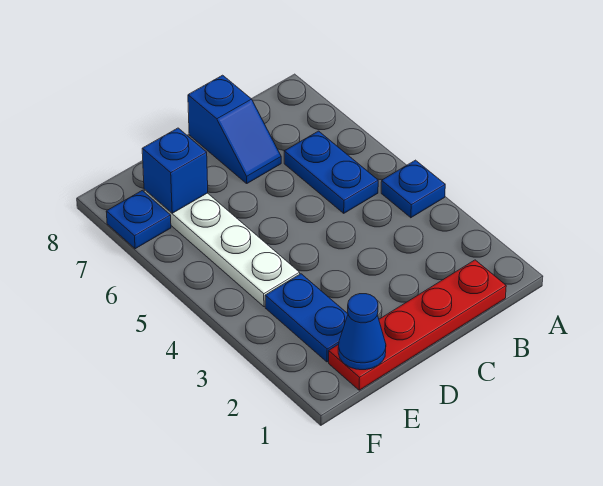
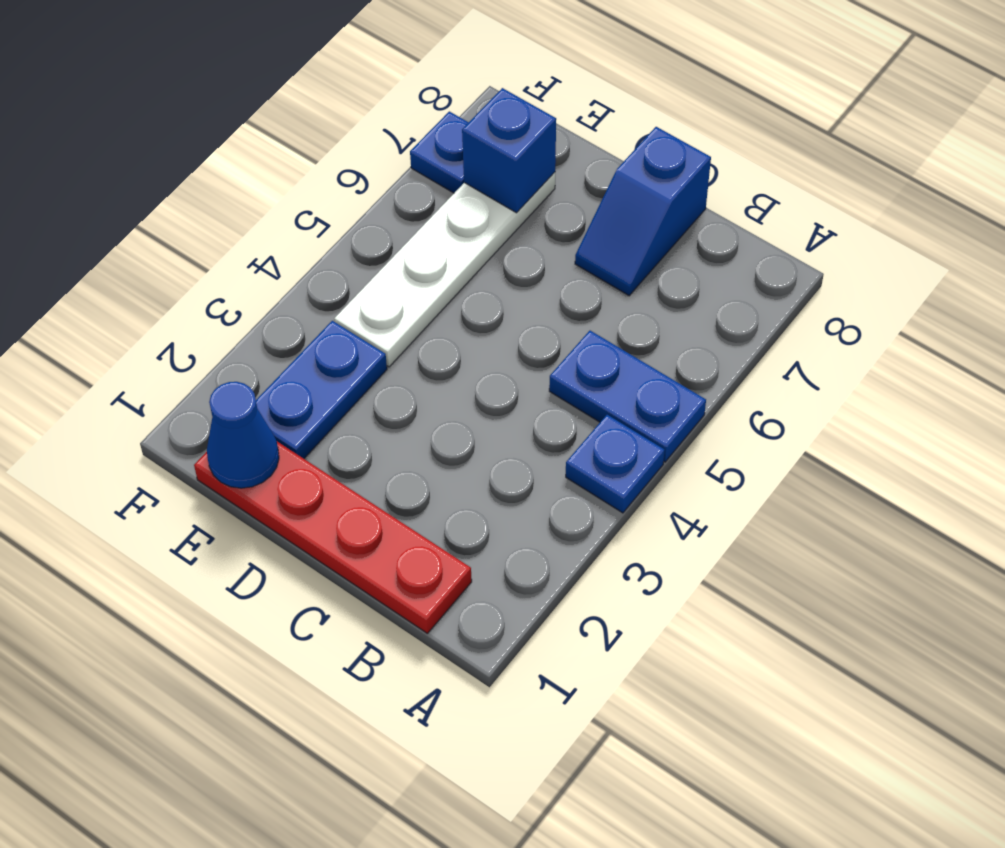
blue 1x2 plate [284,131,378,213] -> blue 1x2 plate turned to [549,331,706,462]

